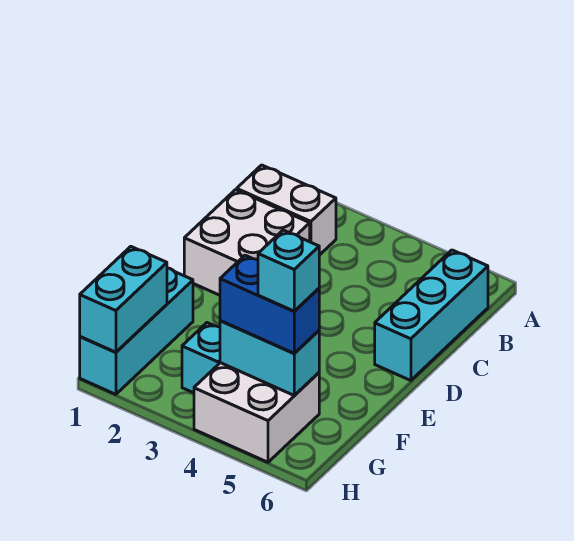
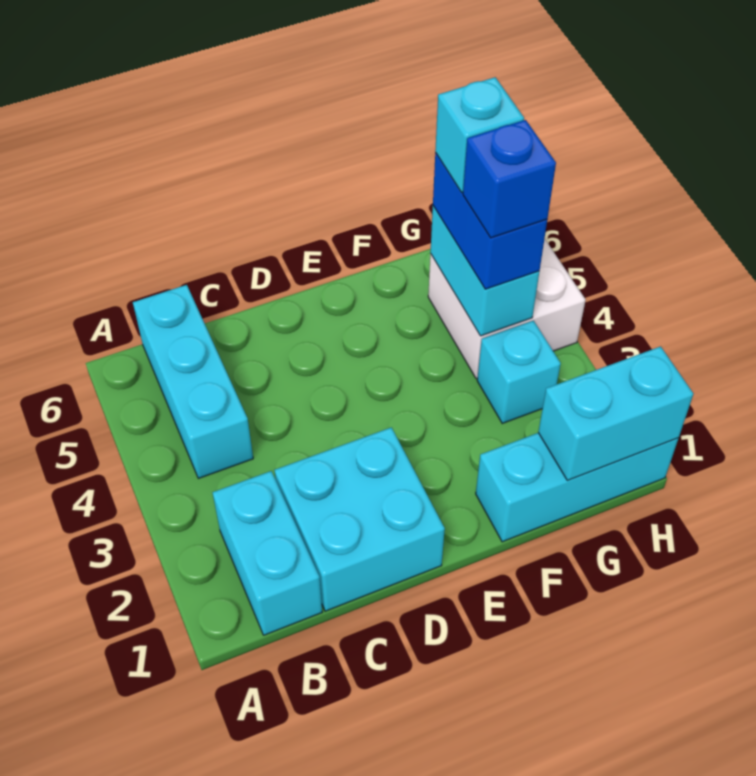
white 1x2 brick [237,165,336,255] -> cyan 1x2 brick [212,471,322,635]
cyan 1x3 brick [375,250,488,381] -> cyan 1x3 brick turned to [133,285,253,478]
white 2x2 brick [184,190,310,295] -> cyan 2x2 brick [275,427,445,611]
none -> blue 1x1 brick [463,120,556,238]

